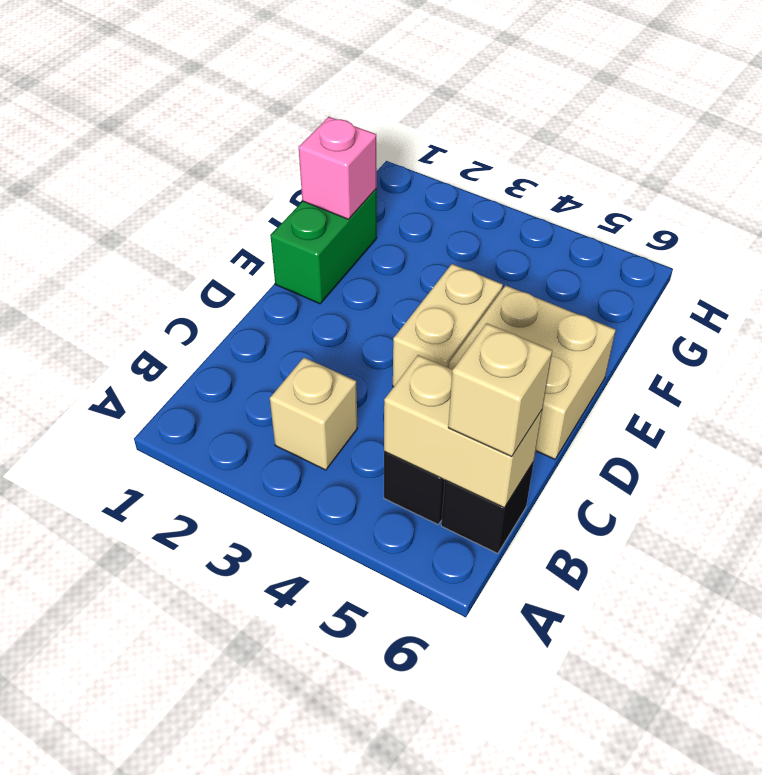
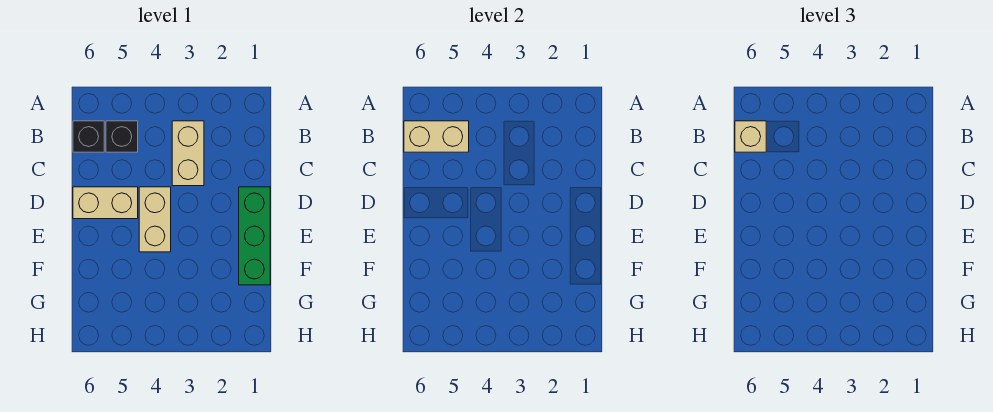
tan 1x1 brick [270,358,357,470] -> tan 1x2 brick [172,121,204,186]
tan 2x2 brick [449,285,616,459] -> tan 1x2 brick [73,187,138,219]
green 1x2 brick [270,189,377,304] -> green 1x3 brick [239,187,270,285]
pink 1x1 brick [299,117,377,219] -> none

